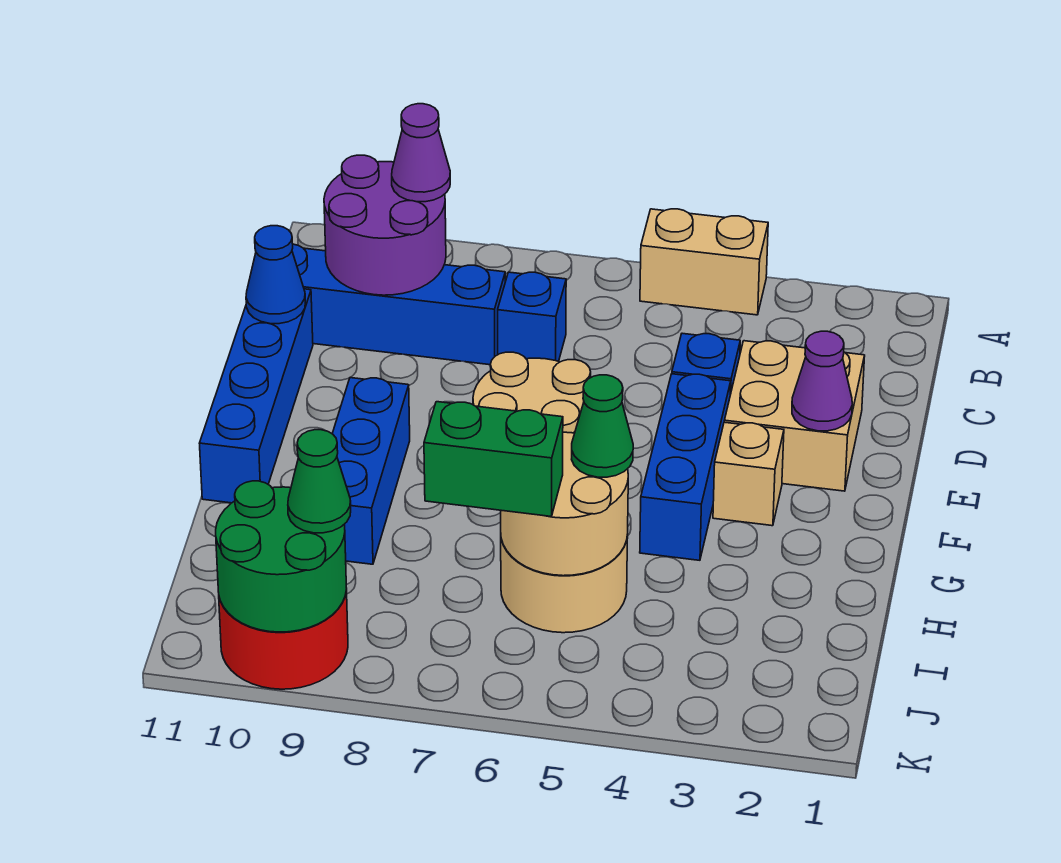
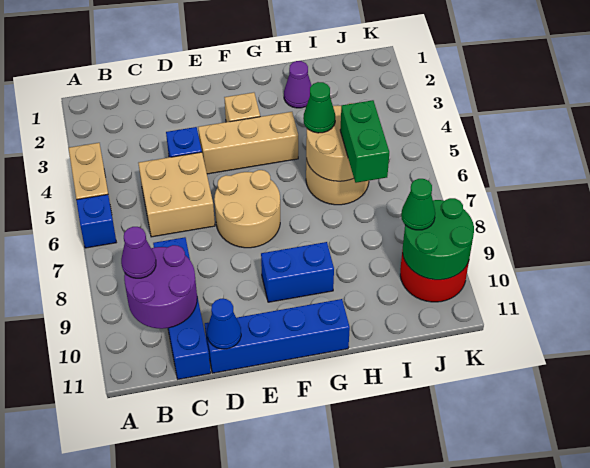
blue 1x1 brick [498,272,566,361] -> blue 1x1 brick moved to [76,194,116,248]
tan 2x2 brick [724,341,865,491] -> tan 2x2 brick moved to [138,152,215,237]
purple 1x1 cone [792,331,852,431] -> purple 1x1 cone moved to [284,61,312,108]
blue 1x3 brick [640,374,731,560] -> tan 1x3 brick [198,112,298,174]
blue 1x3 brick [332,378,410,564] -> blue 1x2 brick [261,242,334,302]

